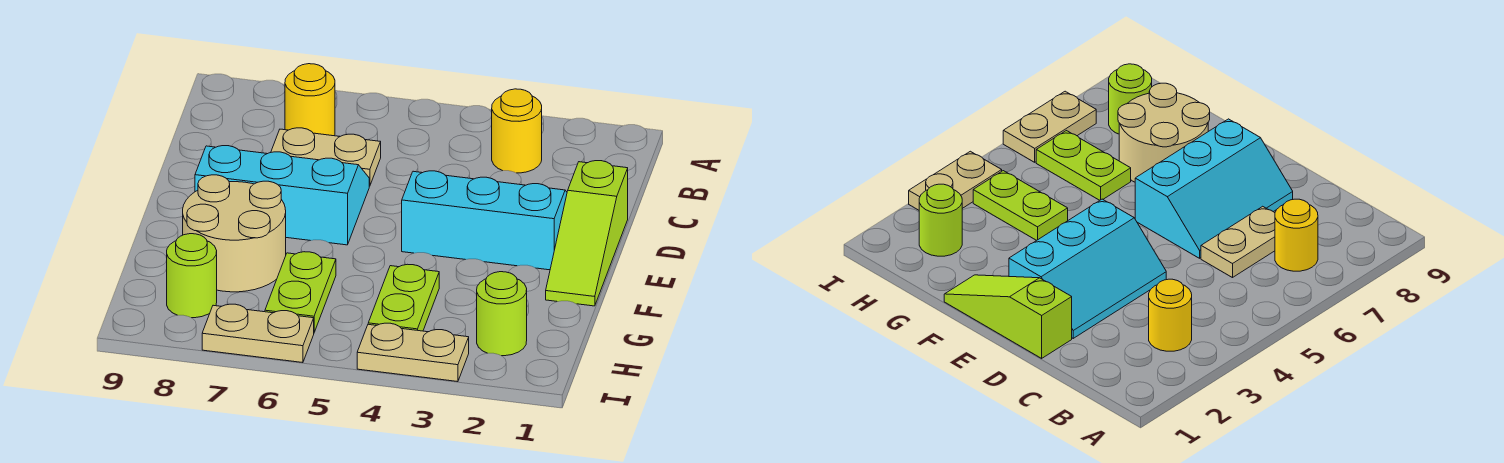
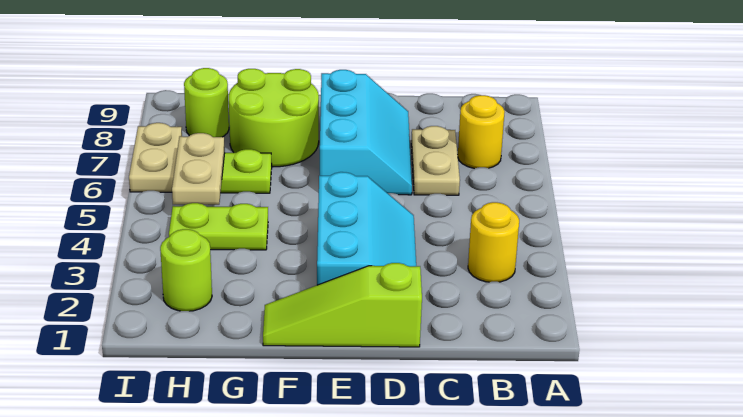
tan 2x2 round brick [183,175,286,292] -> lime 2x2 round brick [229,69,319,167]
tan 1x2 plate [357,323,469,382] -> tan 1x2 plate moved to [172,133,225,205]

